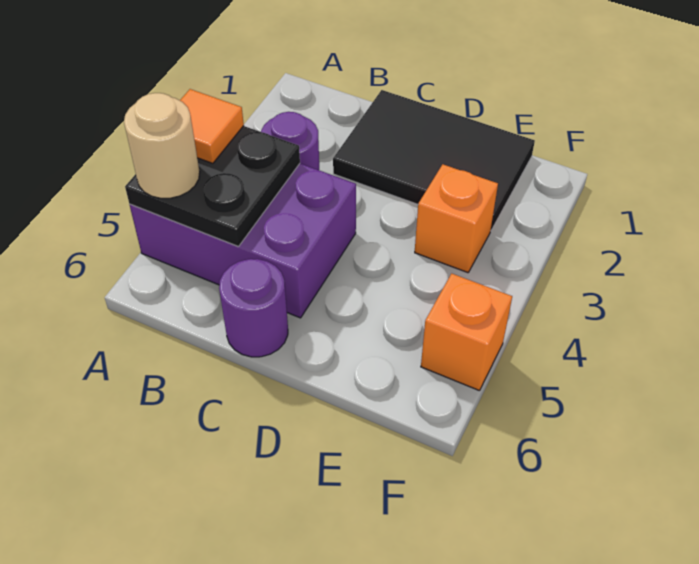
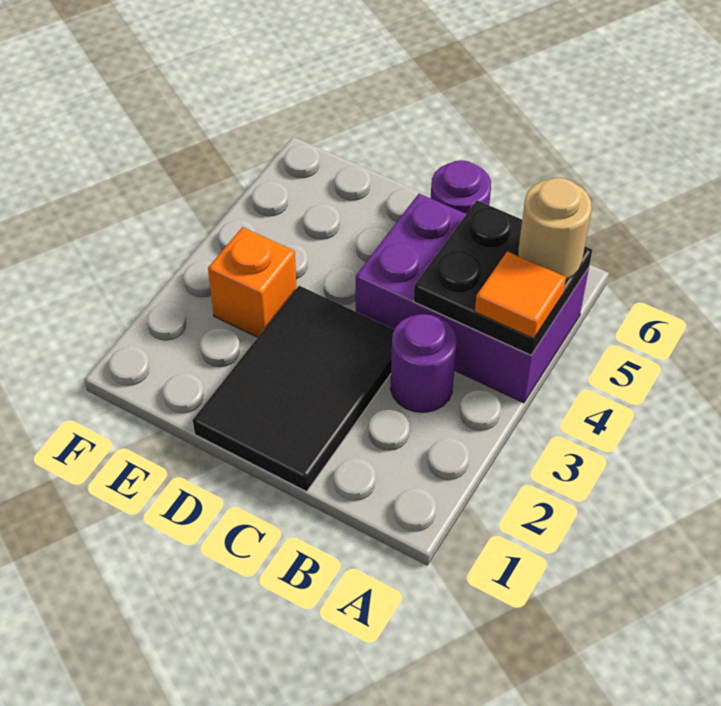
black 2x3 tile [333,90,535,230] -> black 2x3 tile turned to [193,286,394,491]
orange 1x1 brick [421,274,512,391] -> none

